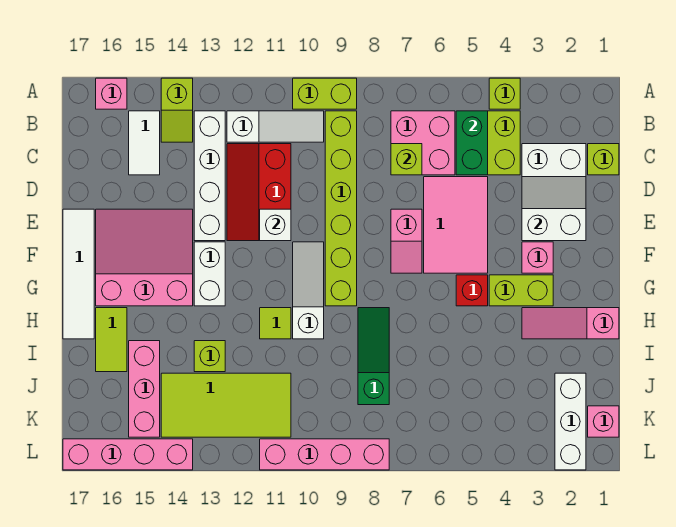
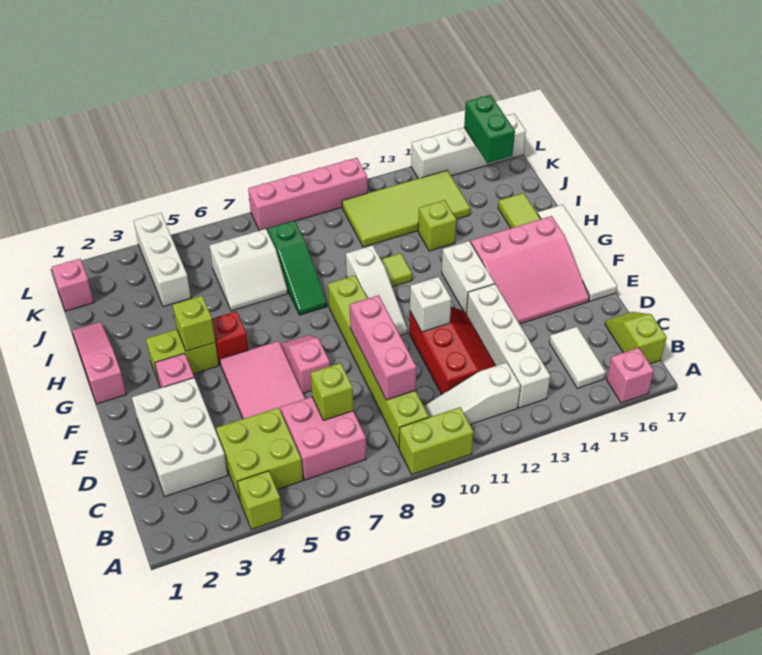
lime 1x2 slope [161,78,193,142] -> lime 1x2 slope moved to [605,312,667,364]
green 1x2 brick [456,111,488,175] -> green 1x2 brick moved to [464,95,515,163]
lime 1x1 brick [588,144,619,175] -> lime 1x1 brick moved to [173,296,215,351]
white 2x2 slope [522,177,586,241] -> white 2x2 slope moved to [210,229,288,311]
pink 1x3 slope [522,308,619,339] -> pink 1x3 slope turned to [72,322,126,404]
pink 1x3 brick [129,341,160,437] -> pink 1x3 brick moved to [350,295,416,400]
white 1x3 brick [555,373,586,470] -> white 1x3 brick moved to [134,213,191,307]
pink 1x4 brick [63,439,193,470] -> white 1x4 brick [411,114,526,179]

